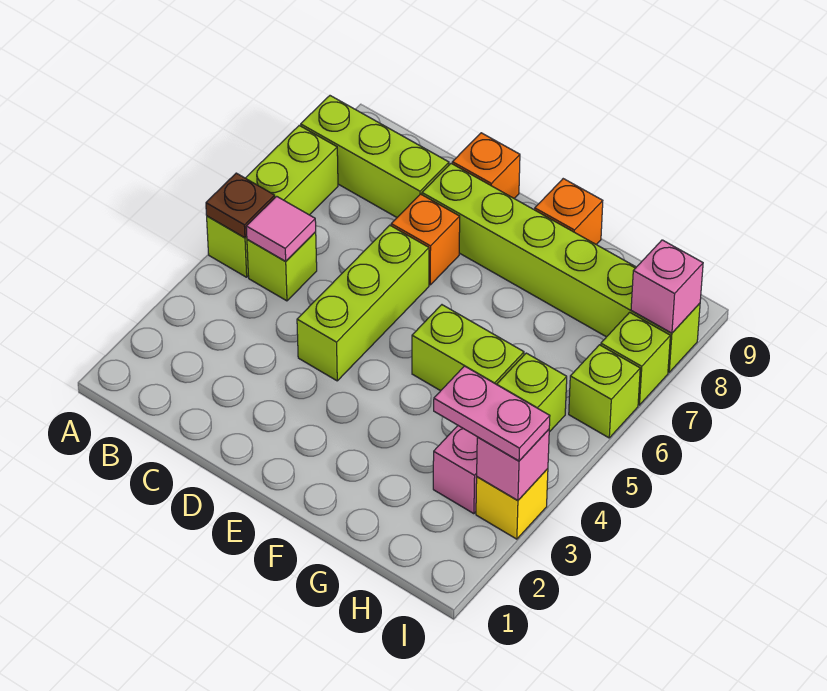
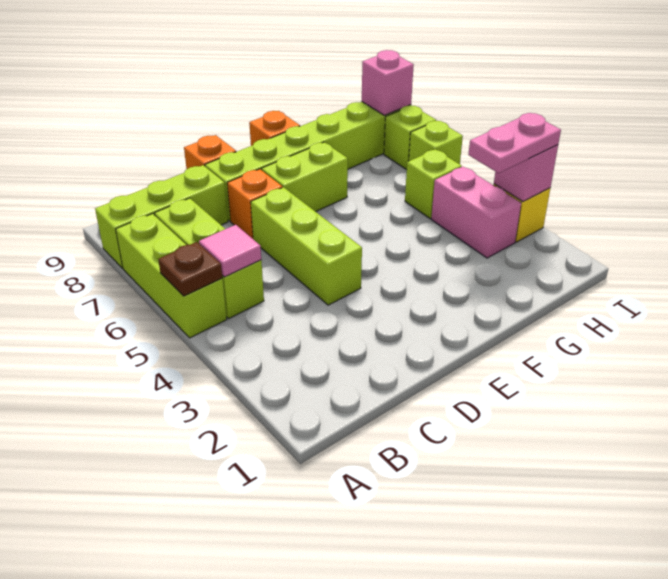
lime 1x1 brick [247,232,317,301] -> lime 1x3 brick [155,198,264,318]
lime 1x2 brick [412,305,524,391] -> lime 1x2 brick moved to [262,142,348,212]

